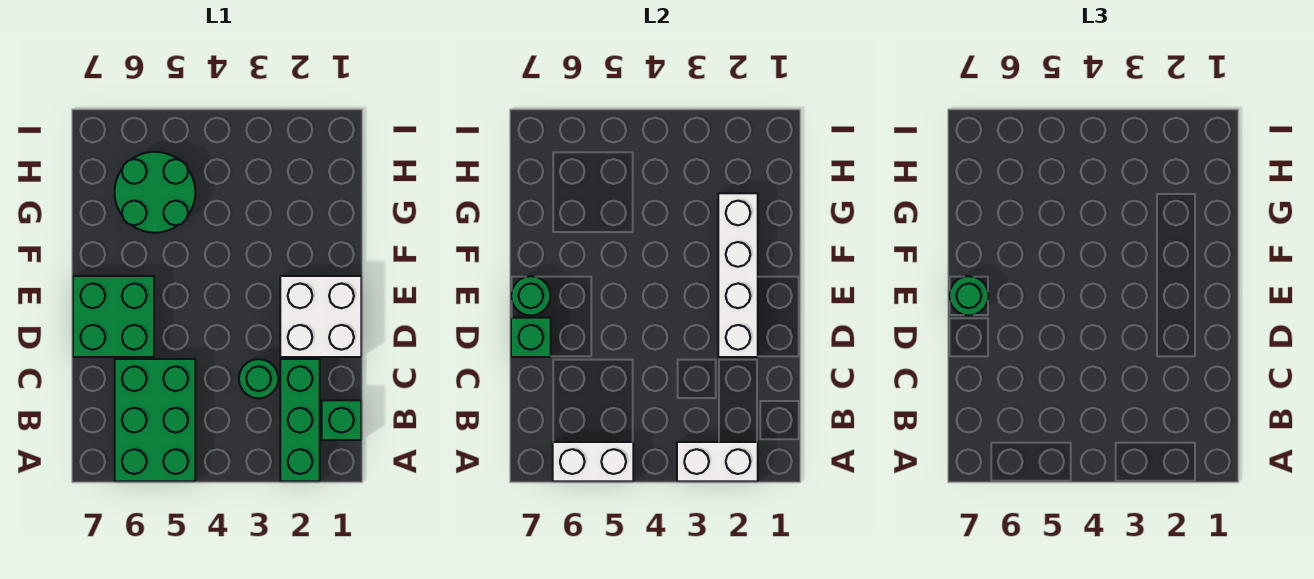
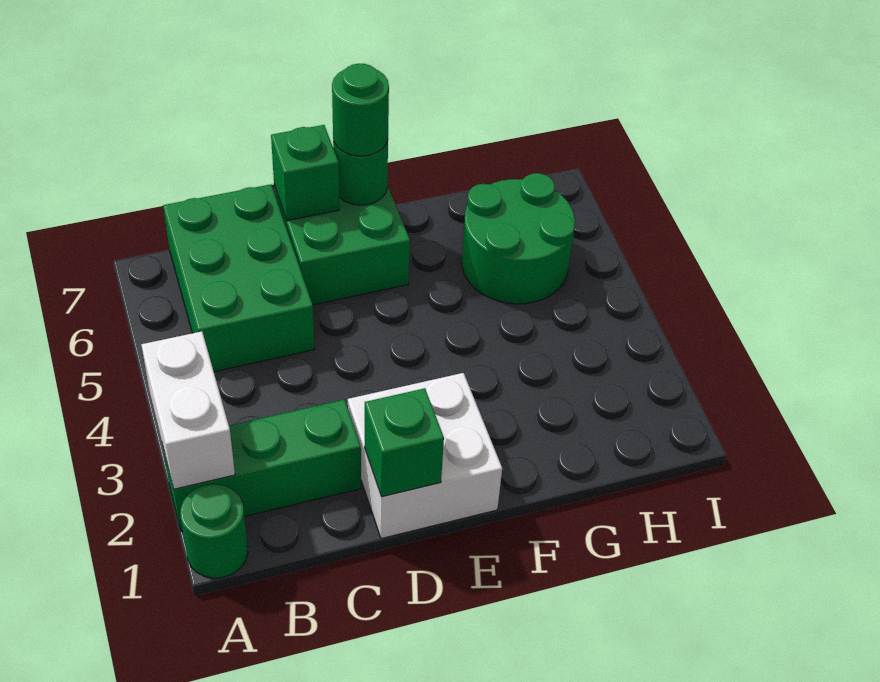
green 2x3 brick [115,359,195,481] -> green 2x3 brick turned to [163,184,315,372]
white 1x2 brick [553,442,633,481] -> none
green 1x1 brick [322,400,361,440] -> green 1x1 brick moved to [365,388,444,497]
green 1x1 round brick [239,359,278,398] -> green 1x1 round brick moved to [180,484,248,578]
white 1x4 brick [718,193,758,357] -> none

